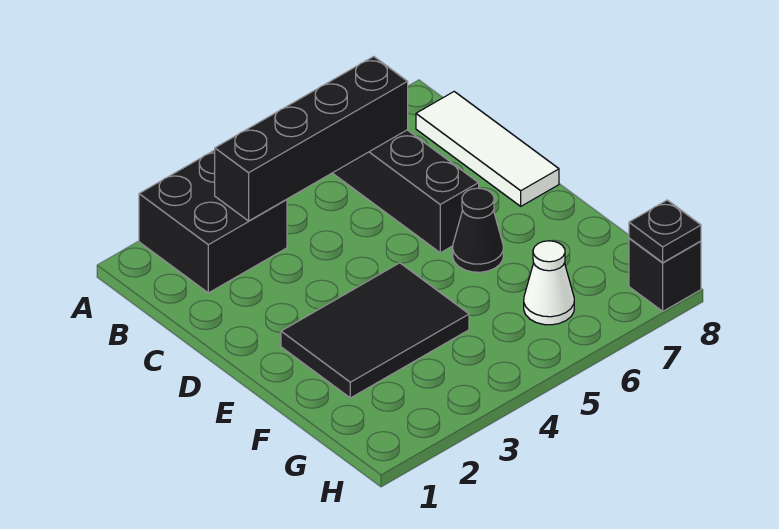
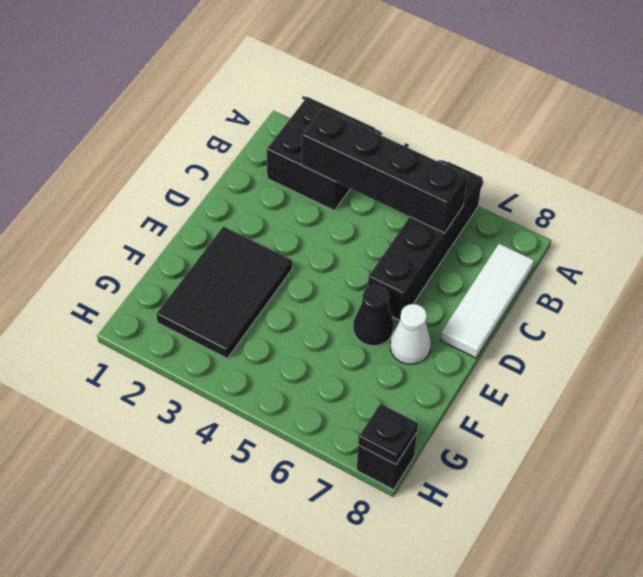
black 2x3 tile [281,263,469,398] -> black 2x3 tile turned to [156,226,292,358]
white 1x1 cone [524,241,574,325] -> white 1x1 cone moved to [390,304,431,364]

